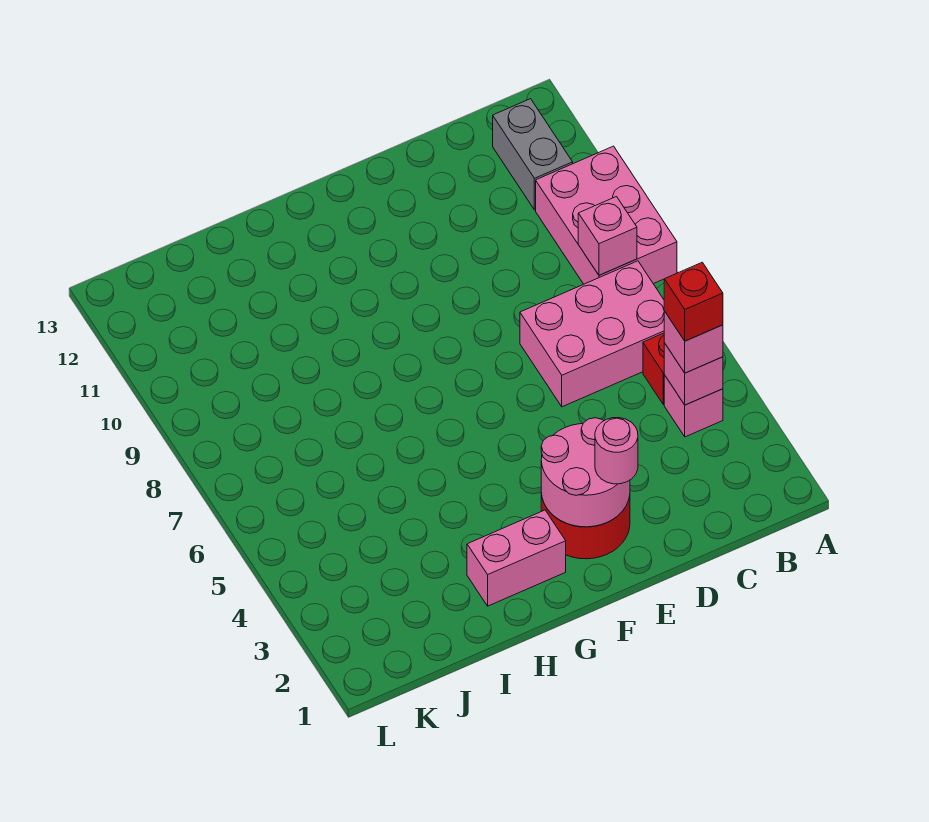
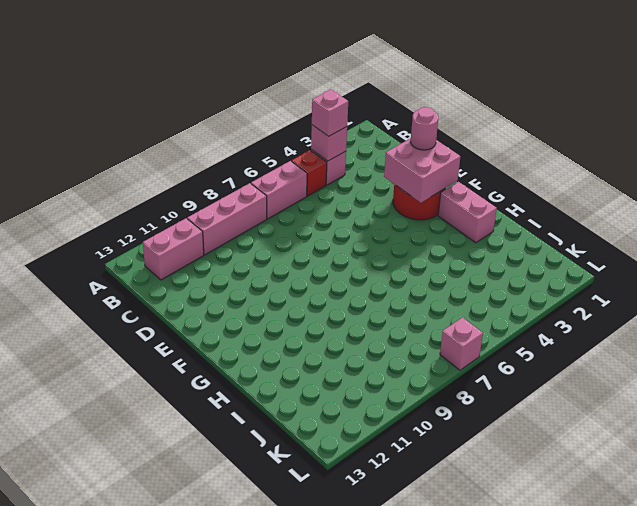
pink 2x3 brick [536,146,677,284] -> pink 1x3 brick [187,183,267,255]
red 1x1 brick [664,262,723,341] -> none
pink 2x3 brick [520,261,664,407] -> pink 1x2 brick [251,161,307,219]
pink 1x1 brick [578,197,637,275] -> pink 1x1 brick moved to [440,317,483,370]
grey 1x2 brick [493,99,573,210] -> pink 1x2 brick [143,218,204,280]
pink 2x2 round brick [541,418,630,527] -> pink 2x2 brick [384,138,461,203]

